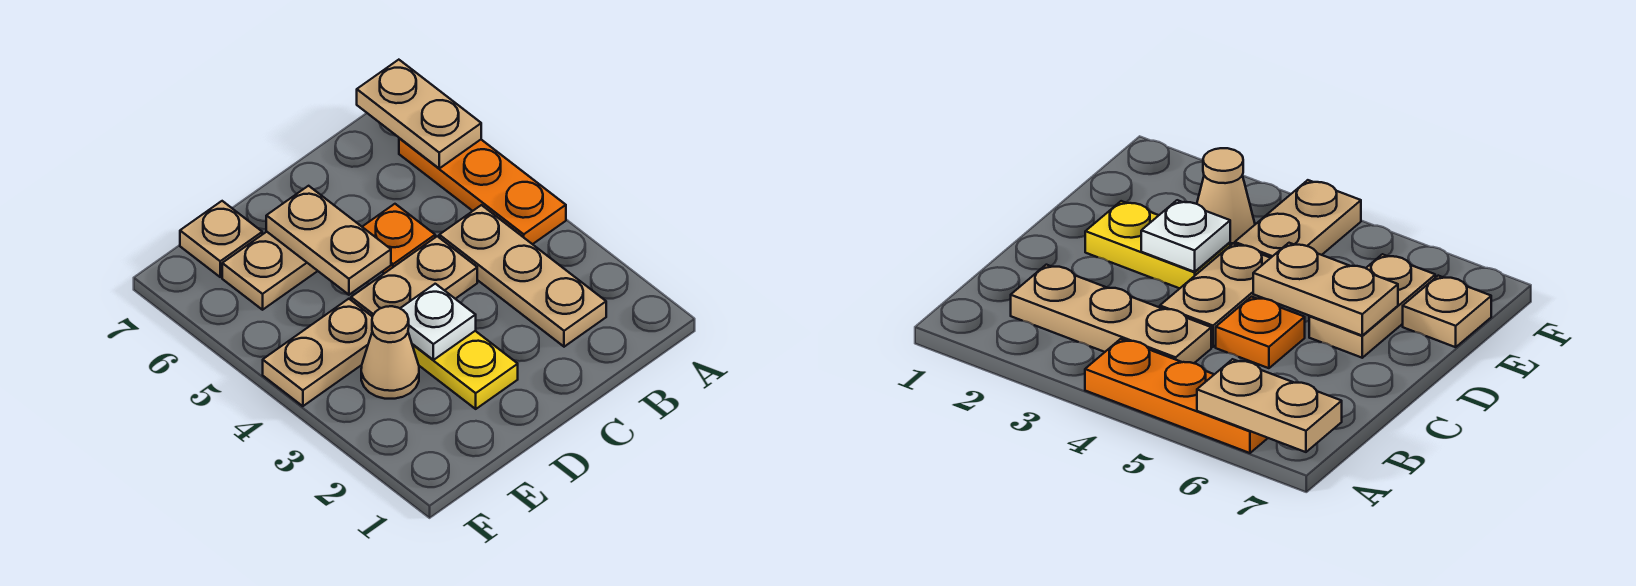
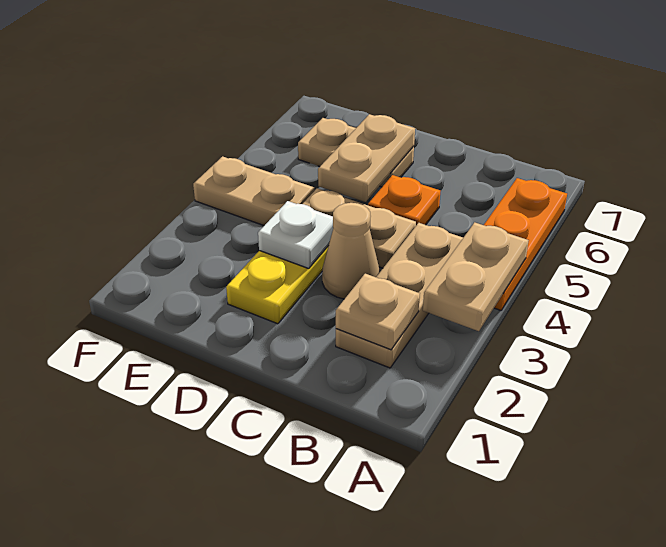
tan 1x2 plate [357,60,481,168] -> tan 1x2 plate moved to [423,222,529,331]
tan 1x1 cone [361,306,419,399] -> tan 1x1 cone moved to [322,203,379,299]
tan 1x1 plate [180,201,262,277] -> tan 1x1 plate moved to [336,274,420,350]

